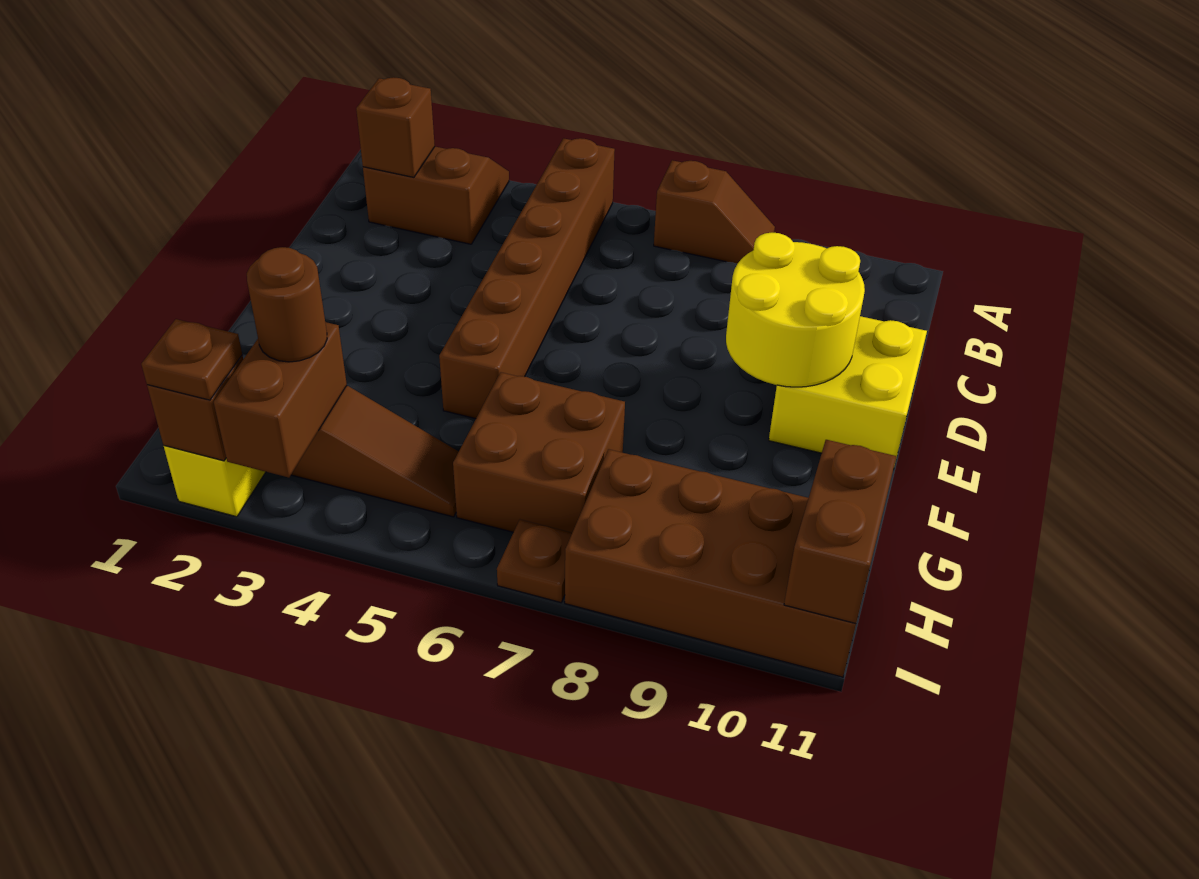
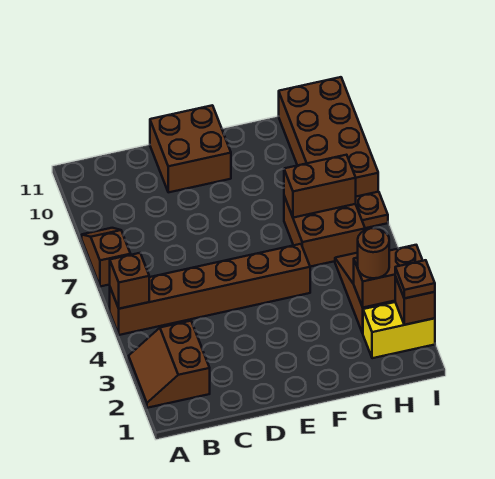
brown 1x1 brick [356,77,435,177] -> brown 1x1 brick moved to [110,253,149,309]
yellow 2x2 round brick [726,233,865,387] -> none
yellow 2x2 brick [769,316,927,470] -> brown 2x2 brick [150,105,231,192]
brown 1x2 brick [784,440,897,624] -> brown 1x2 brick moved to [284,155,356,218]

